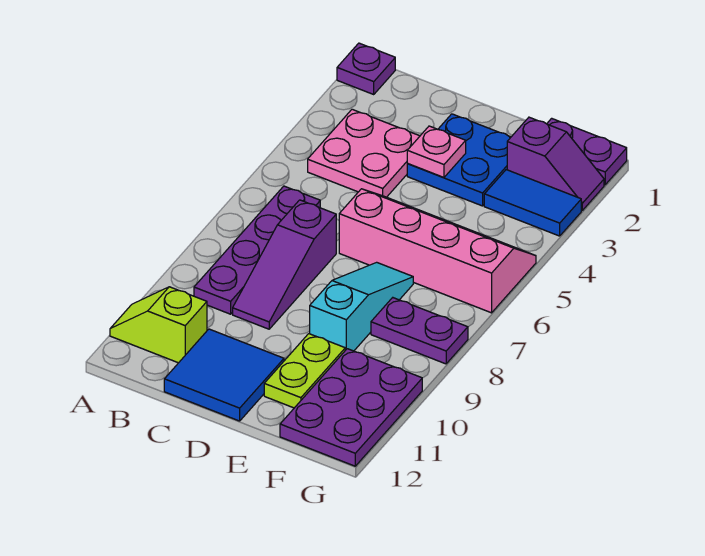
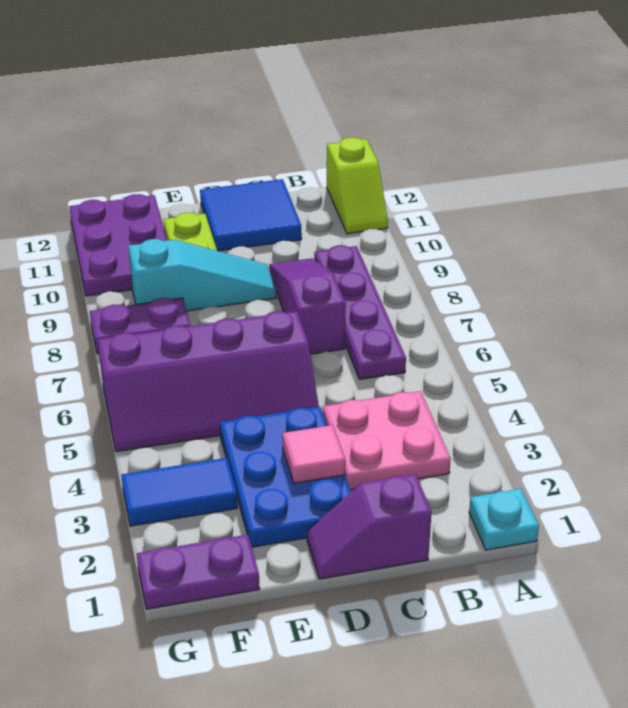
purple 1x1 plate [337,43,395,94] -> cyan 1x1 plate [469,489,539,550]
lime 1x2 slope [110,287,207,363] -> lime 1x2 slope turned to [327,137,388,234]
blue 2x2 plate [407,114,511,206] -> blue 2x3 plate [220,407,351,547]
pink 1x1 plate [407,126,466,178] -> pink 1x1 tile [282,425,345,483]
pink 2x4 slope [339,189,536,313] -> purple 2x4 slope [98,311,319,452]
cyan 1x3 slope [310,262,413,351] -> cyan 1x3 slope turned to [128,239,276,311]
purple 1x2 slope [507,117,604,210] -> purple 1x2 slope moved to [307,474,432,579]

